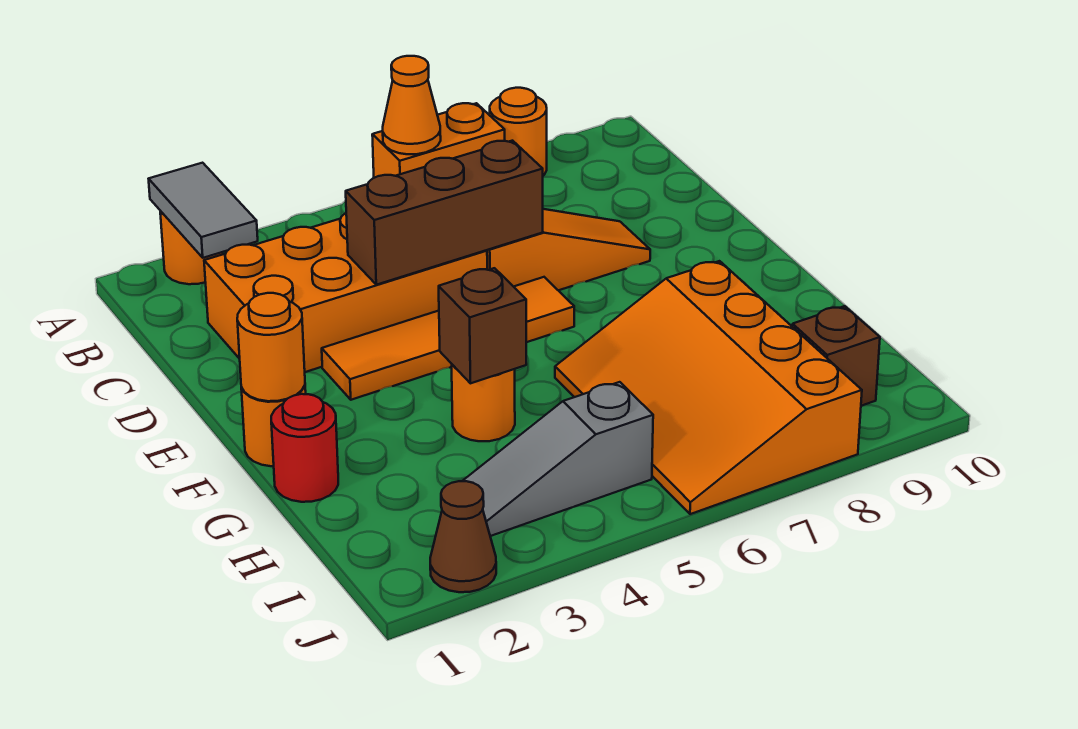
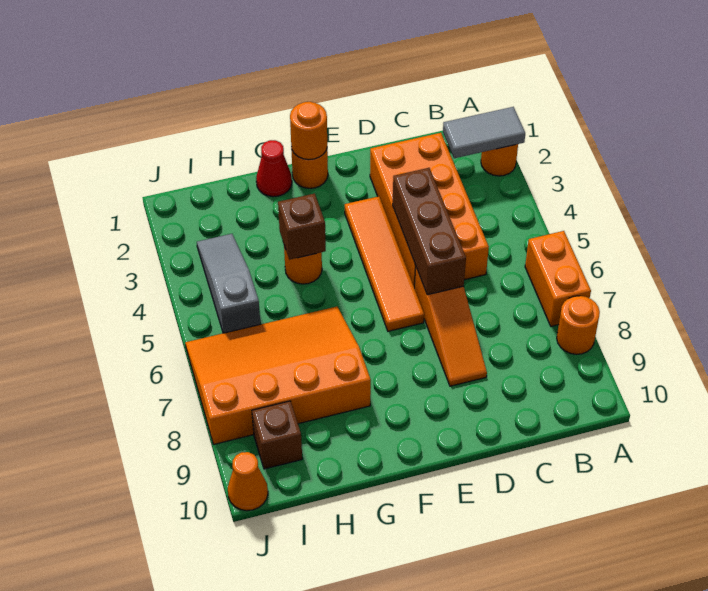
orange 1x1 cone [383,56,441,154] -> orange 1x1 cone moved to [228,452,268,511]
red 1x1 round brick [271,394,338,502] -> red 1x1 cone [256,140,292,197]
brown 1x1 cone [430,481,496,592] -> none

